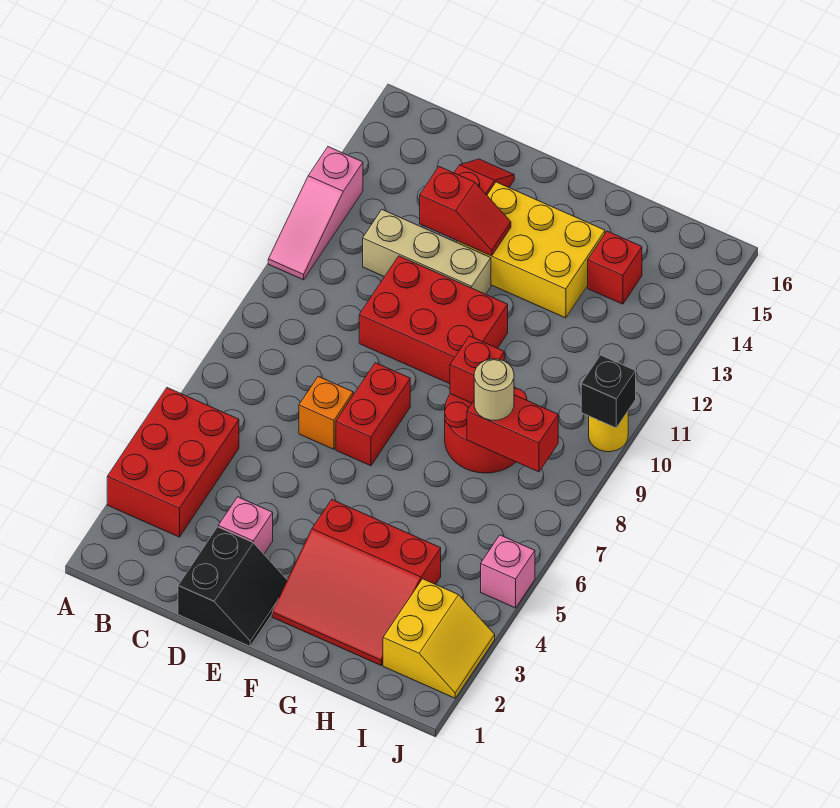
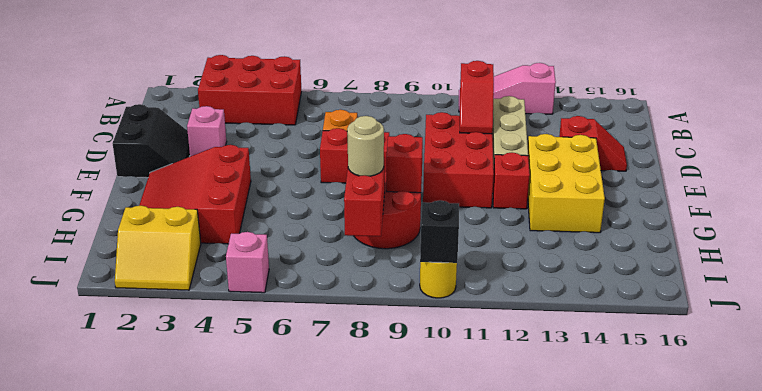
black 2x2 slope [178,527,287,646] -> black 2x2 slope turned to [112,104,190,178]
red 1x2 slope [420,167,511,256] -> red 1x2 slope moved to [460,61,494,134]
red 1x1 brick [588,231,642,304] -> red 1x1 brick moved to [493,153,530,209]

